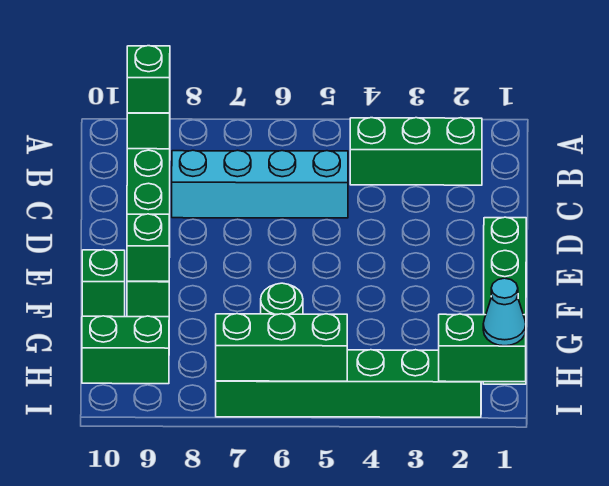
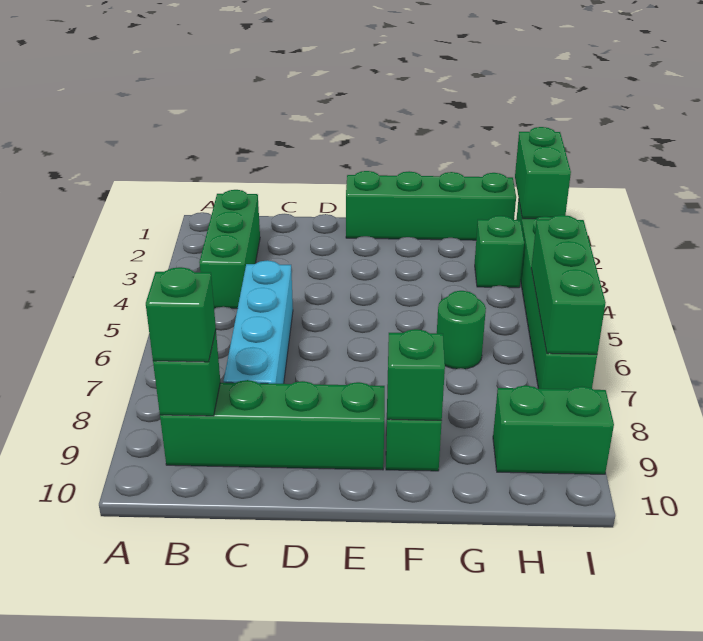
green 1x1 brick [82,250,125,317] -> green 1x1 brick moved to [475,216,524,288]
green 1x2 brick [82,316,169,384] -> green 1x2 brick turned to [493,385,614,474]
cyan 1x1 cone [483,278,526,346] -> none

